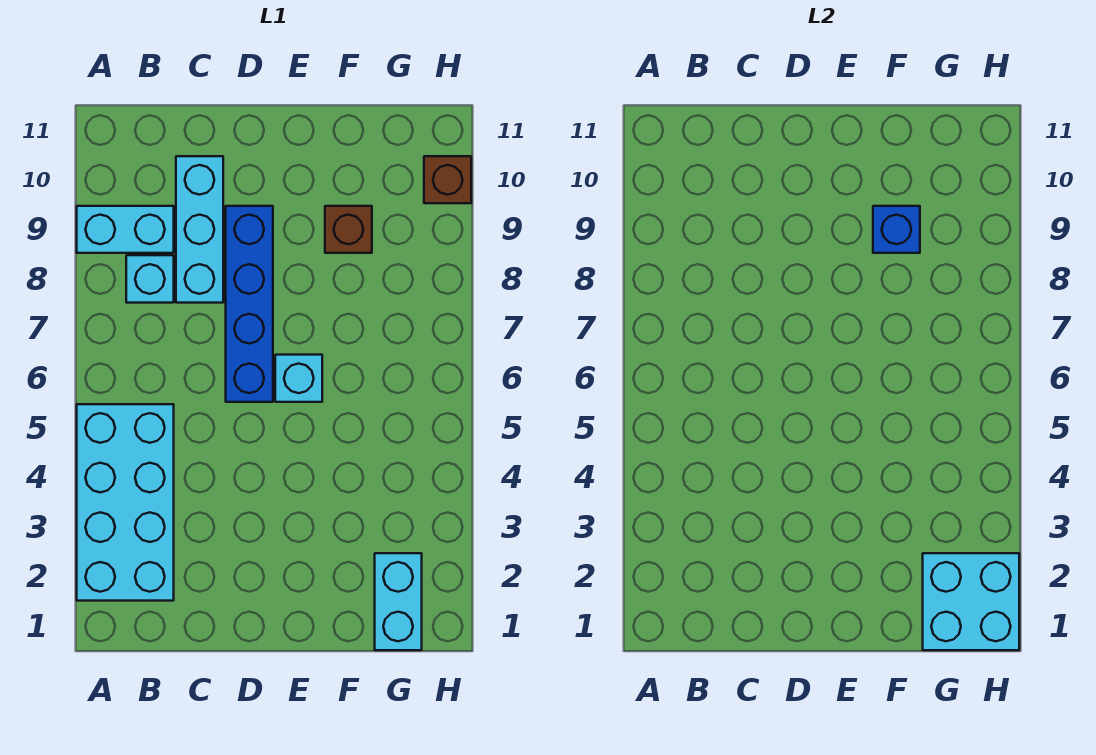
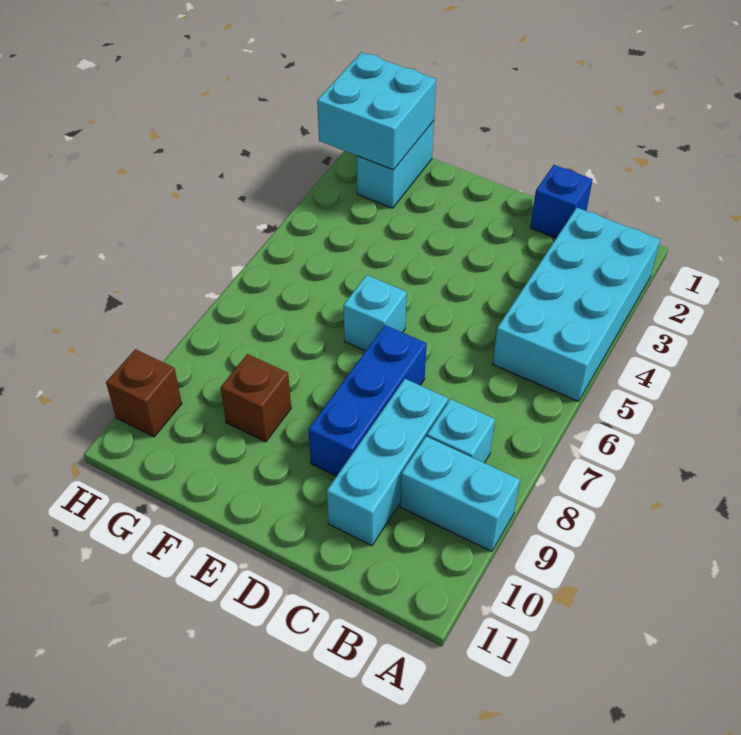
blue 1x4 brick [226,206,273,402] -> blue 1x3 brick [309,325,427,476]
blue 1x1 brick [873,206,920,253] -> blue 1x1 brick moved to [530,165,593,238]

